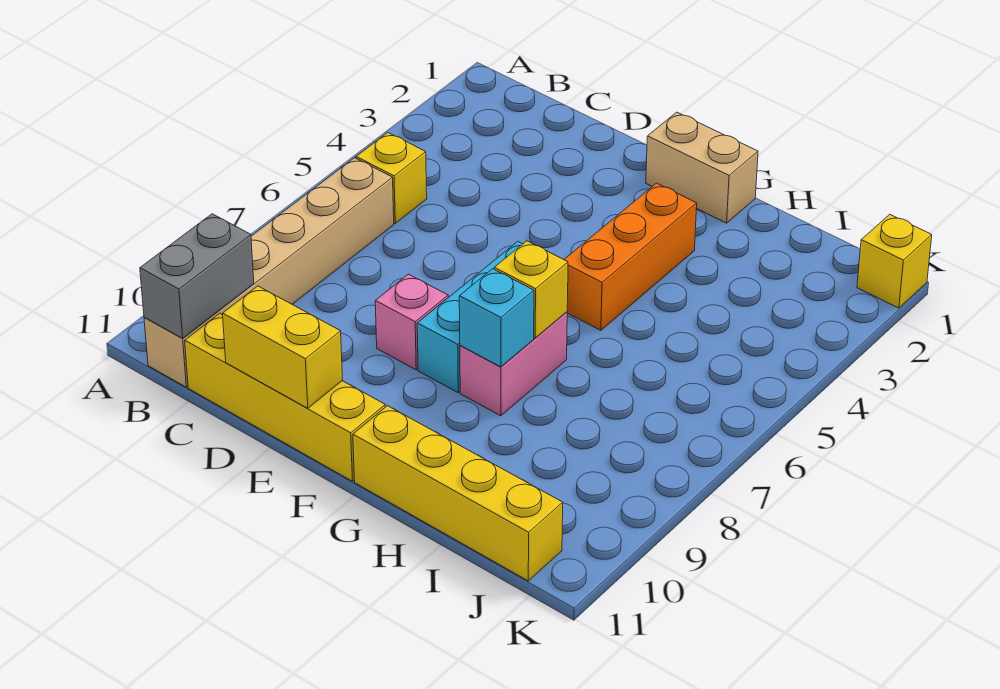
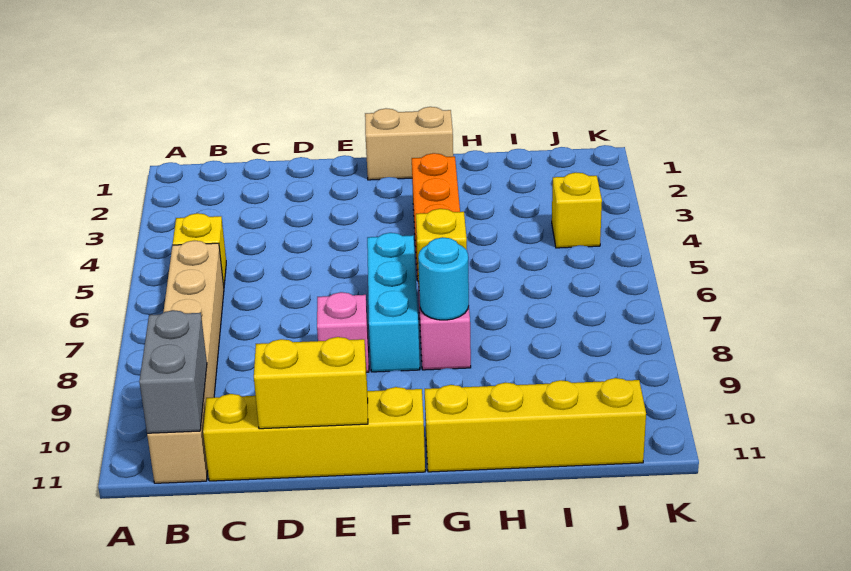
cyan 1x1 brick [459,269,534,367] -> cyan 1x1 round brick [418,237,469,320]
yellow 1x1 brick [857,214,932,308] -> yellow 1x1 brick moved to [552,173,602,248]

